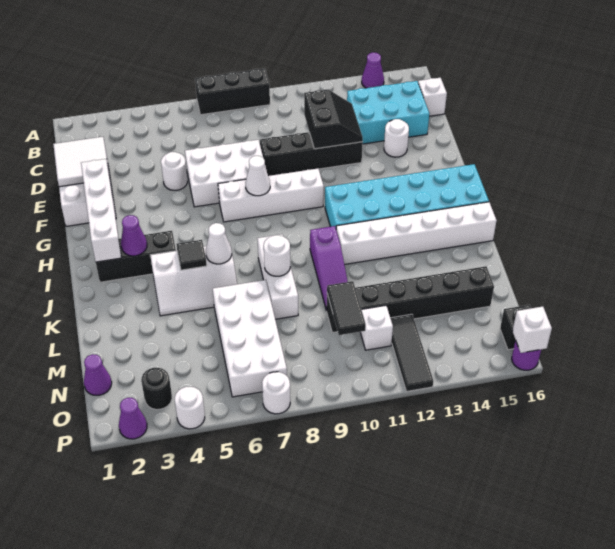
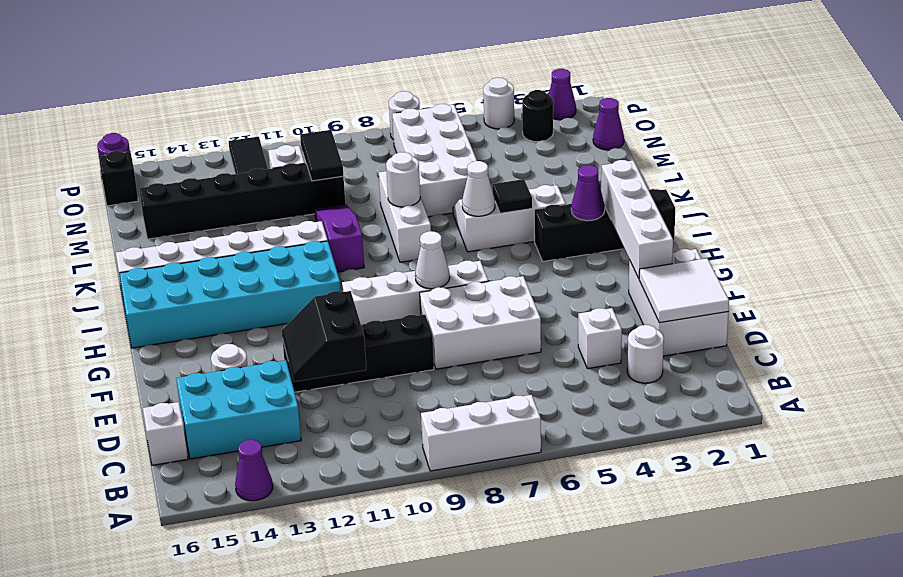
black 1x3 brick [195,68,270,115] -> white 1x3 brick [421,395,541,471]
white 1x1 round brick [161,152,187,190] -> white 1x1 round brick moved to [627,325,664,383]
black 1x3 brick [96,231,176,282] -> black 1x4 brick [534,189,675,261]
white 1x1 brick [512,307,552,353] -> white 1x1 brick moved to [578,308,622,369]

